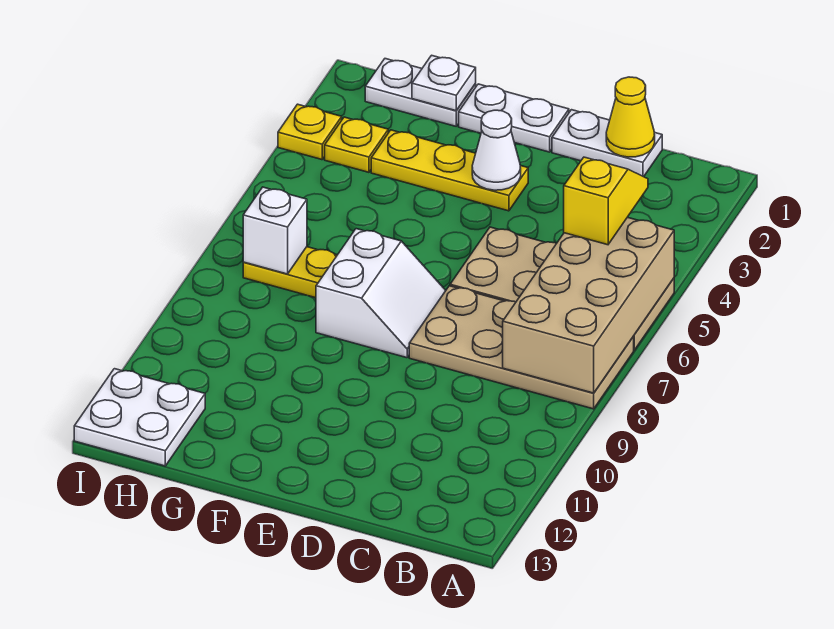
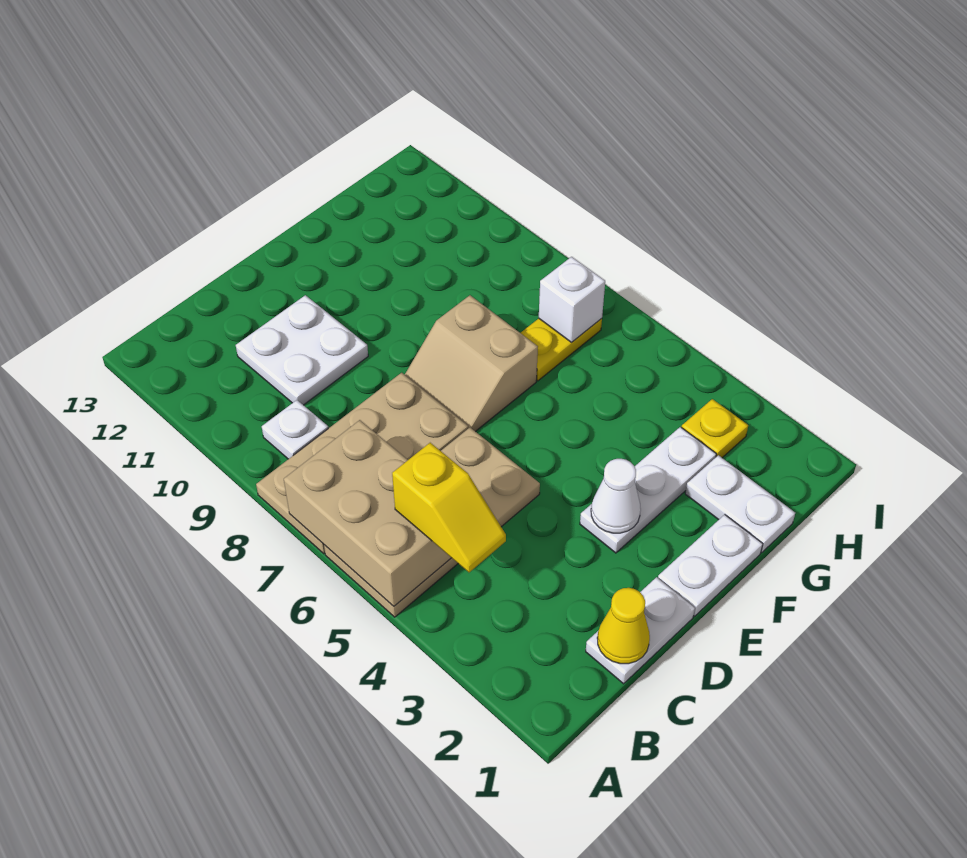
tan 2x4 brick [503,217,674,393] -> tan 2x3 brick [284,420,451,606]
yellow 1x3 plate [371,130,528,211] -> white 1x3 plate [580,427,716,553]
white 2x2 slope [316,229,446,358] -> tan 2x2 slope [405,295,538,432]
white 1x2 plate [365,59,476,126] -> white 1x2 plate turned to [685,455,795,553]
white 1x1 plate [412,55,476,111] -> white 1x1 plate moved to [262,400,328,459]
white 2x2 plate [74,369,205,466] -> white 2x2 plate moved to [236,295,368,405]
yellow 1x1 plate [278,104,342,160] -> none

